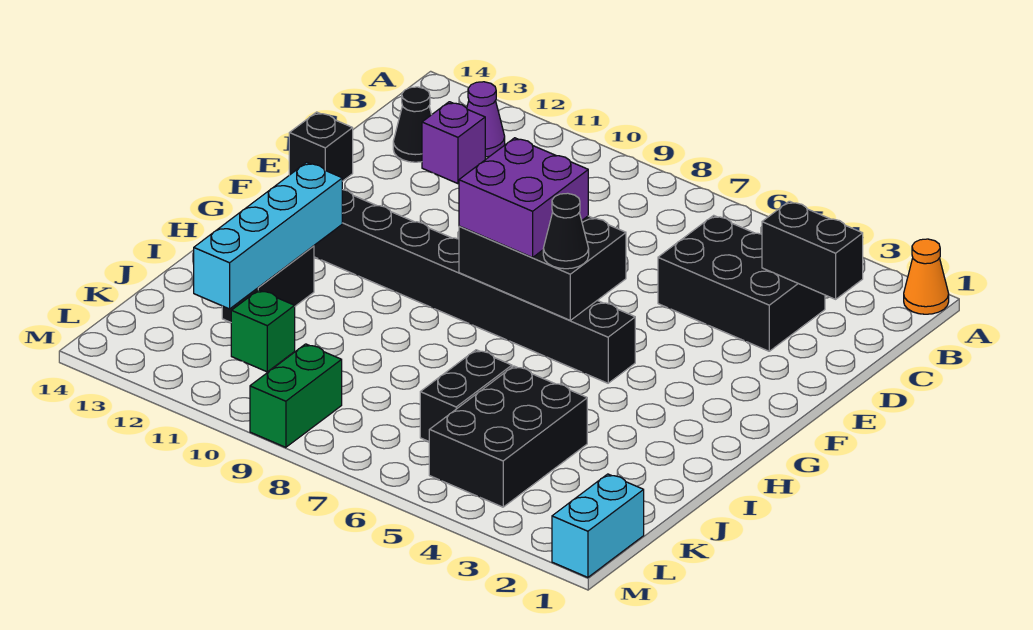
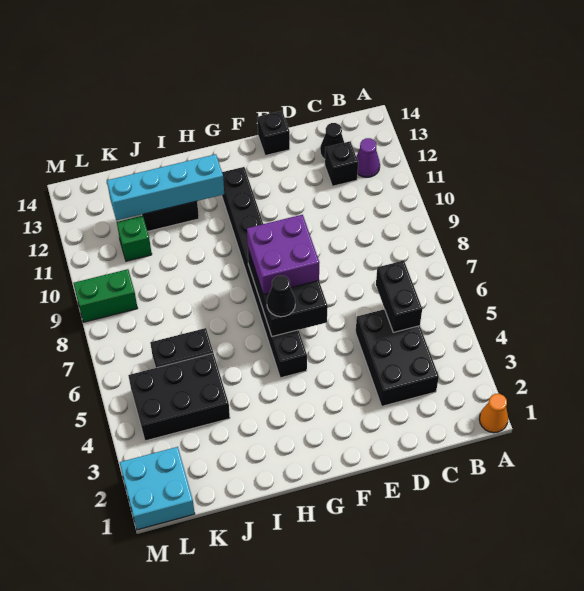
black 1x2 brick [762,201,863,299] -> black 1x2 brick moved to [376,261,422,332]
purple 1x1 brick [422,102,485,184] -> black 1x1 brick [325,141,358,186]
cyan 1x2 brick [552,474,644,577] -> cyan 2x2 brick [120,447,195,530]

